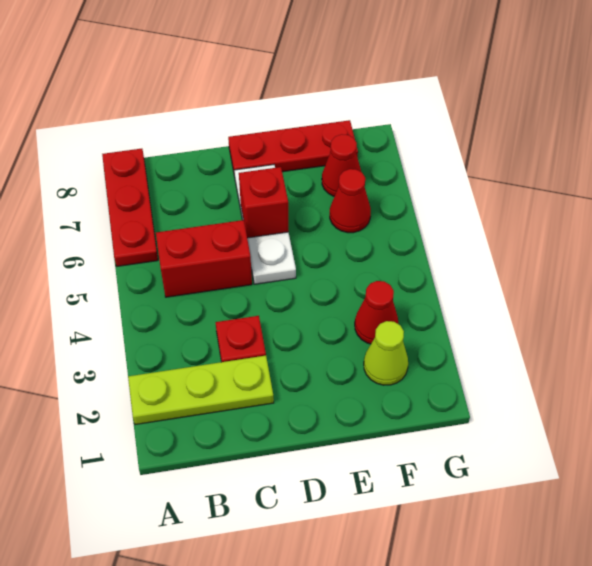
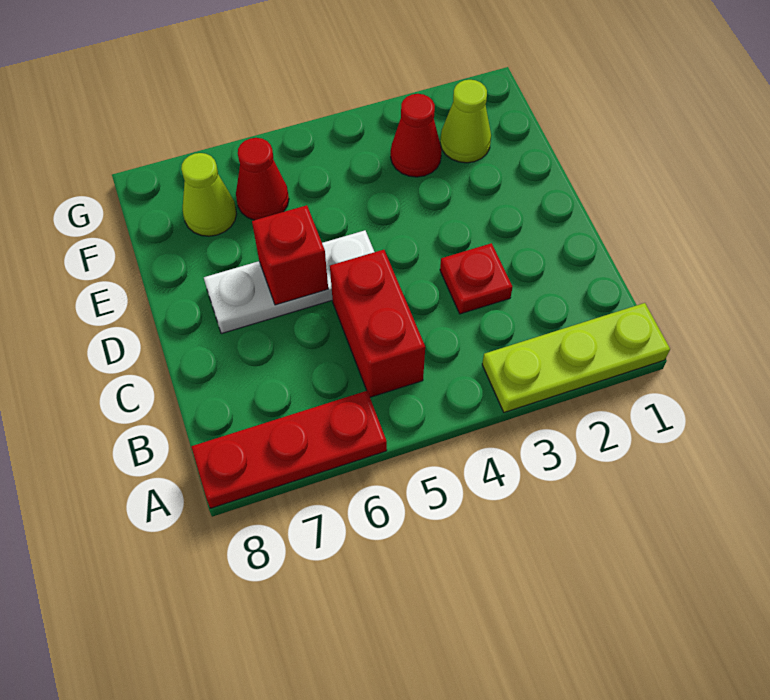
lime 1x3 plate [128,356,274,425] -> lime 1x3 plate turned to [482,303,670,412]
red 1x3 plate [228,120,358,177] -> none
red 1x1 cone [322,134,361,196] -> lime 1x1 cone [181,153,236,236]

